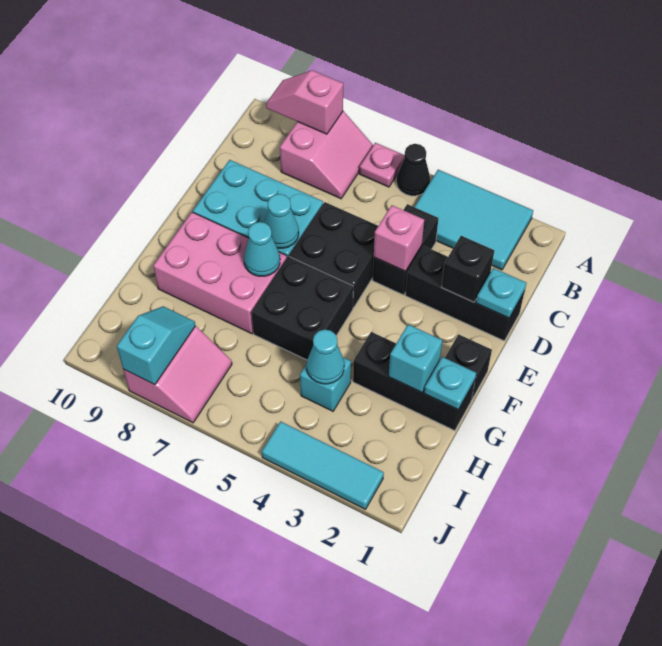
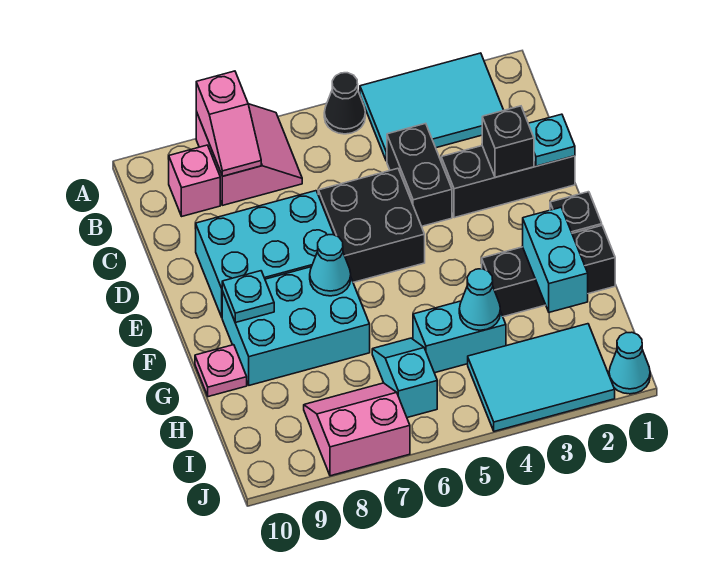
pink 1x1 plate [359,143,404,187] -> pink 1x1 plate moved to [195,345,247,397]
pink 1x2 slope [266,70,343,134] -> pink 1x2 slope turned to [196,71,261,176]
pink 1x1 brick [374,205,424,271] -> pink 1x1 brick moved to [169,145,220,216]
cyan 1x1 cone [265,194,299,248] -> cyan 1x1 cone moved to [609,332,650,394]
black 2x2 brick [251,256,353,360] -> none
pink 2x3 brick [153,212,287,334] -> cyan 2x3 brick [222,267,370,385]
cyan 1x1 plate [424,357,476,410] -> cyan 1x1 plate moved to [222,271,274,323]
cyan 1x1 brick [389,324,442,393] -> cyan 1x2 brick [523,207,588,313]
cyan 1x1 brick [300,357,351,411] -> cyan 1x2 brick [413,301,506,373]
pink 2x2 slope [123,326,232,423] -> pink 2x2 slope turned to [304,383,410,476]
cyan 1x2 slope [117,306,195,385] -> cyan 1x2 slope moved to [372,338,437,418]
cyan 1x3 tile [262,421,384,509] -> cyan 2x3 tile [468,324,615,431]

